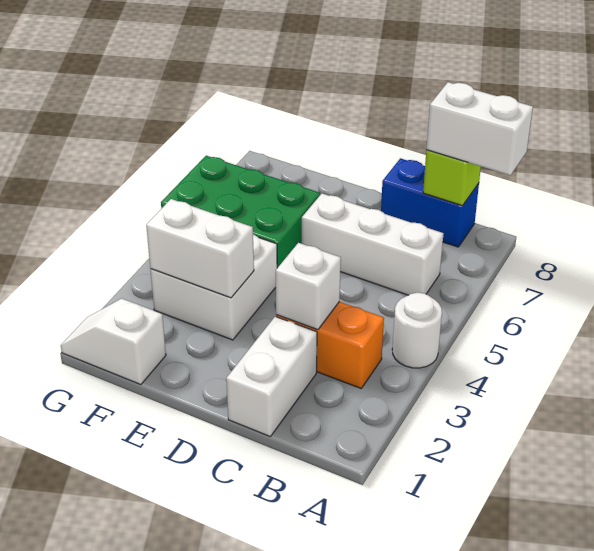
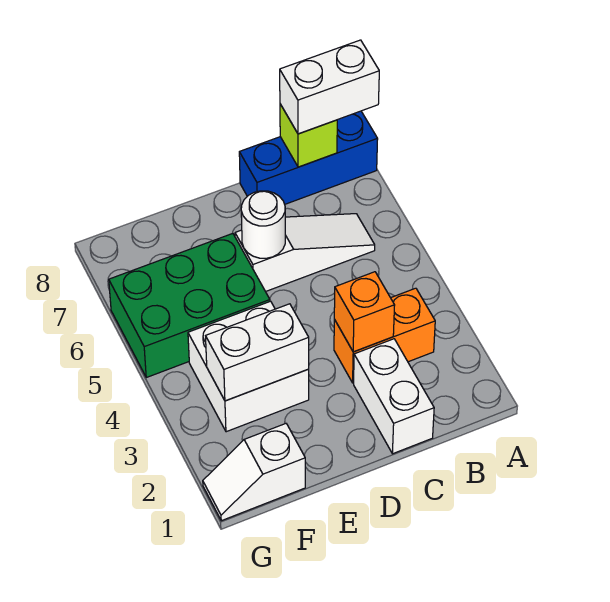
white 1x1 round brick [392,292,442,368] -> white 1x1 round brick moved to [241,191,285,258]
white 1x3 brick [302,194,444,295] -> white 1x3 slope [235,214,375,292]
blue 1x2 brick [381,158,479,247] -> blue 1x3 brick [239,111,378,204]
white 1x1 brick [276,243,341,330] -> orange 1x1 brick [334,272,395,352]

